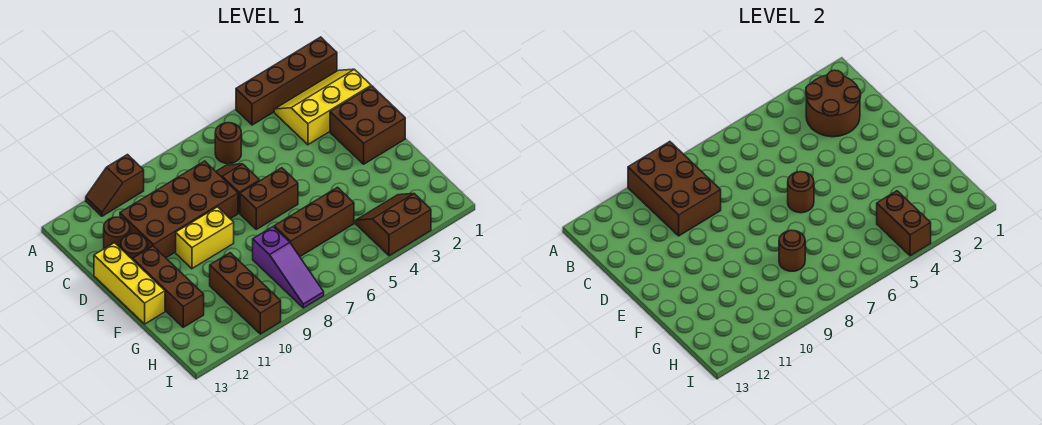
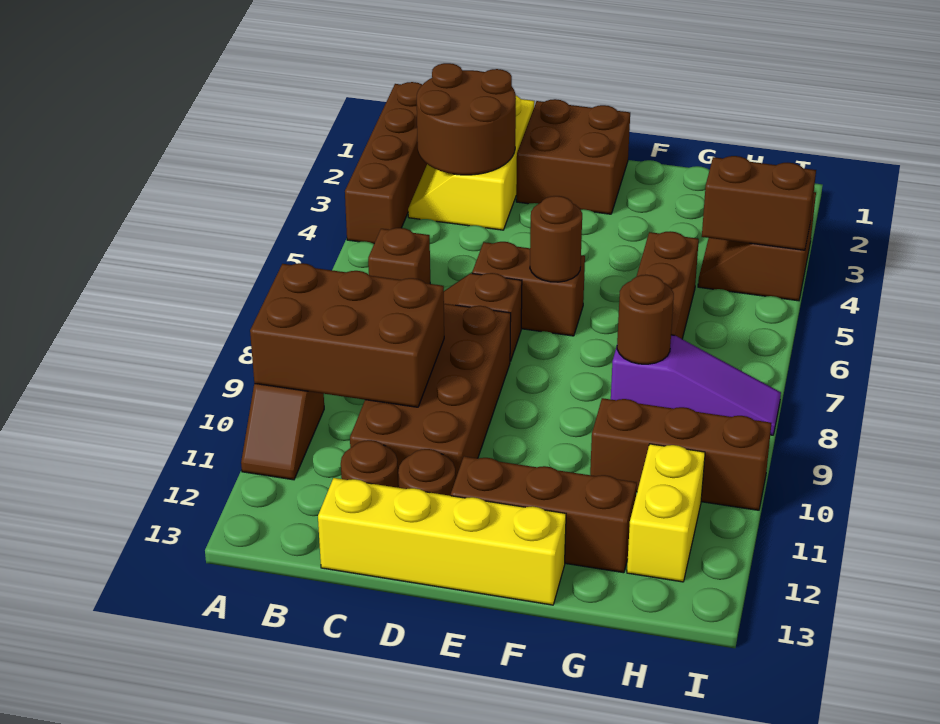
brown 1x1 round brick [215,123,241,164] -> brown 1x1 brick [368,228,430,284]
yellow 1x3 brick [94,243,165,324] -> yellow 1x4 brick [318,478,566,605]
brown 1x2 brick [240,168,298,229] -> brown 1x2 brick turned to [472,242,585,336]
yellow 1x2 brick [176,207,234,269] -> yellow 1x2 brick moved to [627,444,705,582]

